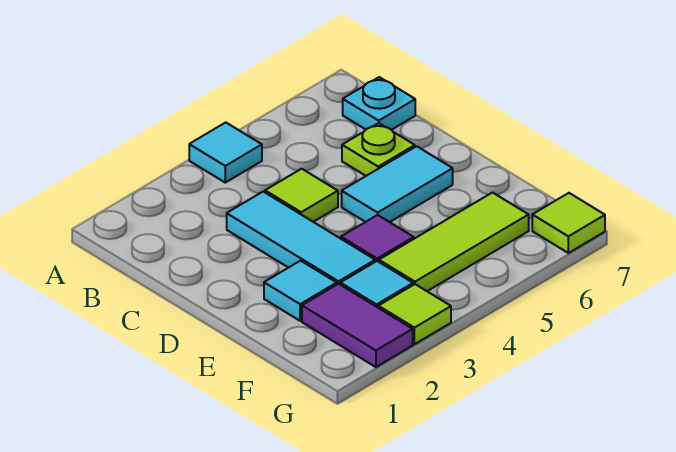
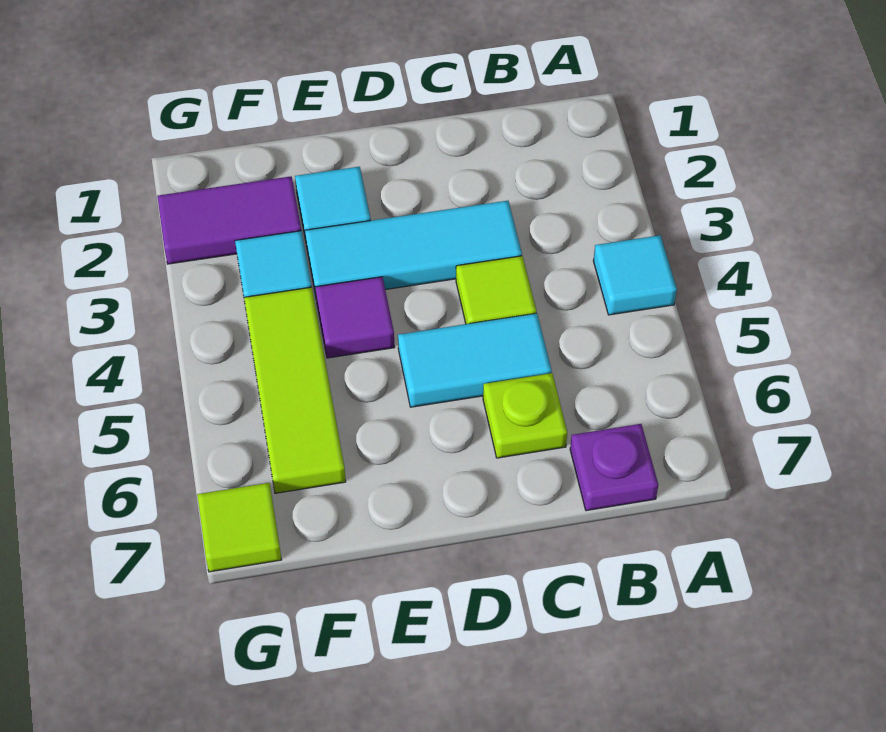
cyan 1x1 plate [343,77,415,130] -> purple 1x1 plate [570,424,658,511]
cyan 1x2 tile [342,146,453,222] -> cyan 1x2 tile turned to [398,313,552,407]
lime 1x1 tile [378,284,451,344] -> none

